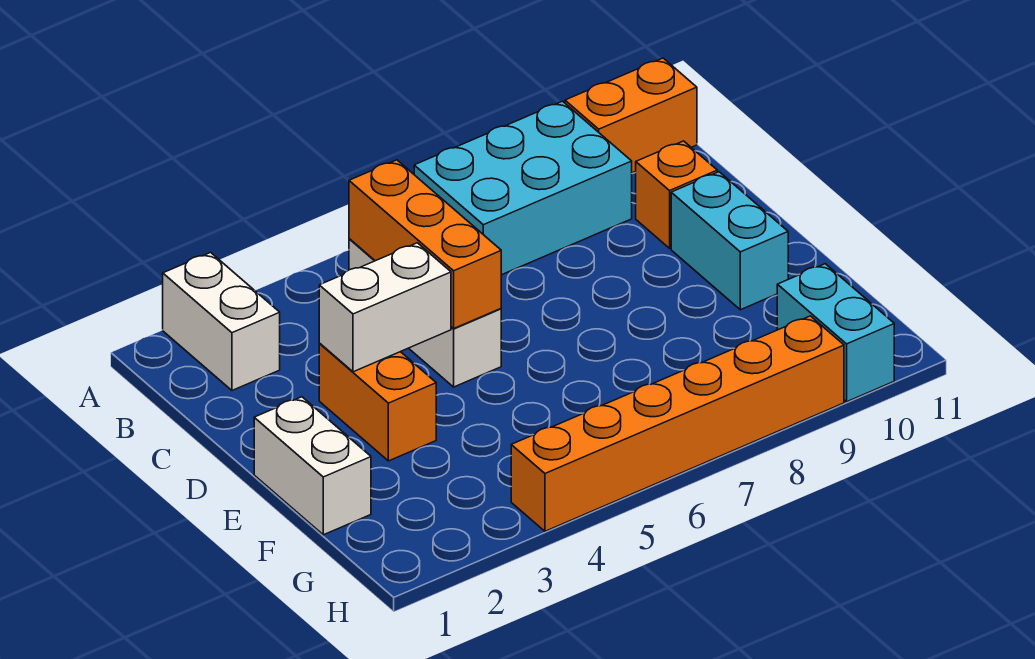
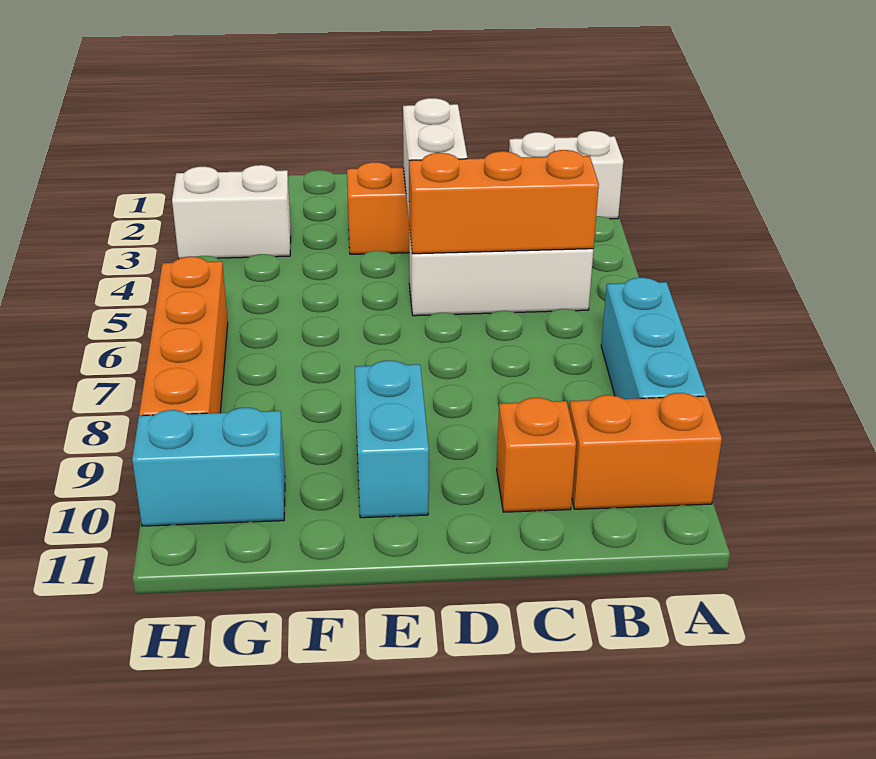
cyan 2x3 brick [414,101,632,275] -> cyan 1x3 brick [601,278,706,399]
orange 1x2 brick [565,58,697,173] -> orange 1x2 brick turned to [569,393,722,509]
cyan 1x2 brick [671,172,788,310] -> cyan 1x2 brick turned to [355,360,429,518]
white 1x2 brick [254,397,371,535] -> white 1x2 brick moved to [172,165,291,259]
orange 1x6 brick [511,316,844,531] -> orange 1x4 brick [139,257,228,416]

